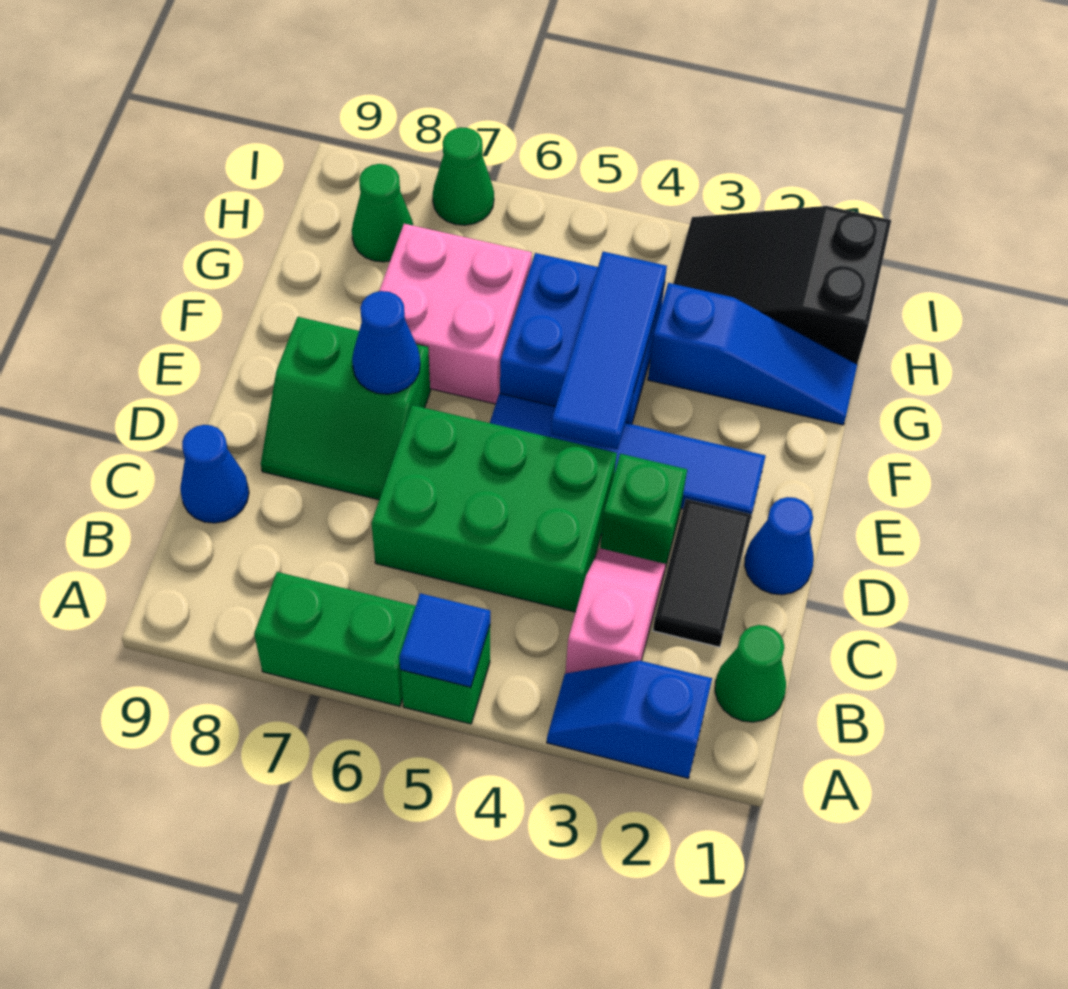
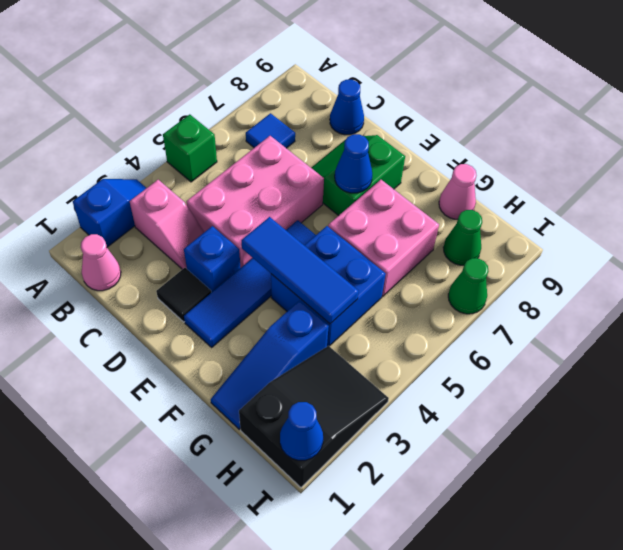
blue 1x1 tile [399,593,490,687] -> blue 1x1 tile moved to [246,113,295,148]
green 1x2 brick [254,572,416,706] -> none
green 1x1 cone [715,625,786,722] -> pink 1x1 cone [81,234,121,291]
black 1x2 tile [653,499,752,647] -> black 1x1 tile [156,268,211,322]
green 2x3 brick [371,405,617,612] -> pink 2x3 brick [186,136,324,267]
blue 1x1 cone [745,497,814,595] -> blue 1x1 cone moved to [280,402,323,460]
green 1x1 brick [600,454,687,568] -> blue 1x1 brick [184,226,241,293]
none -> pink 1x1 cone [439,164,477,219]

